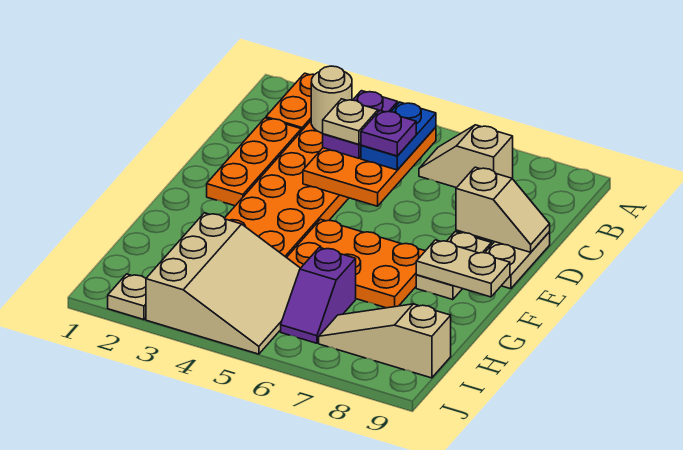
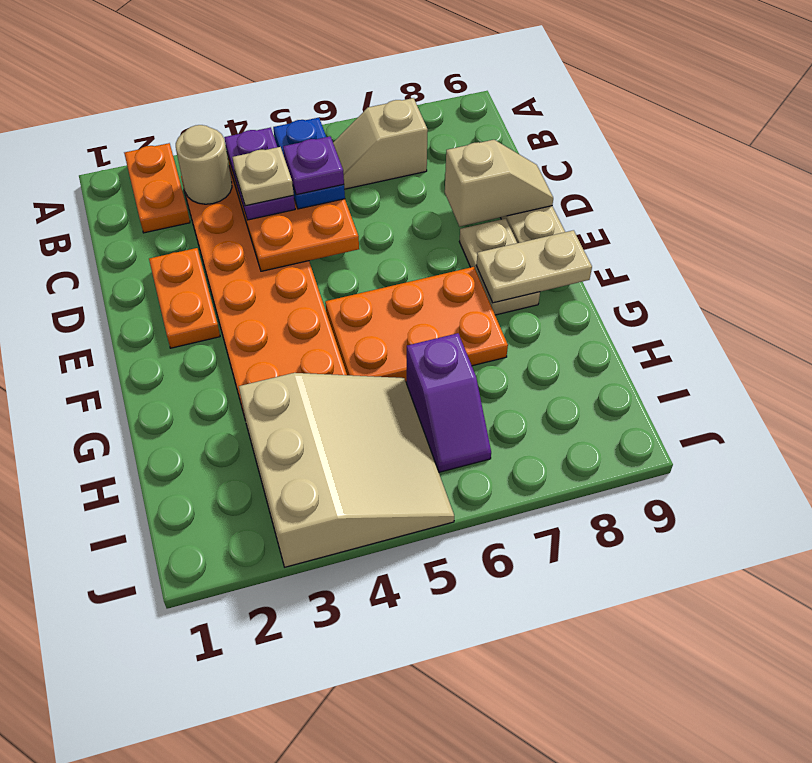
orange 1x3 plate [207,118,301,206] -> orange 1x2 plate [149,248,220,348]
tan 1x3 slope [319,304,451,378] -> none
tan 1x1 plate [108,274,146,320] -> none

